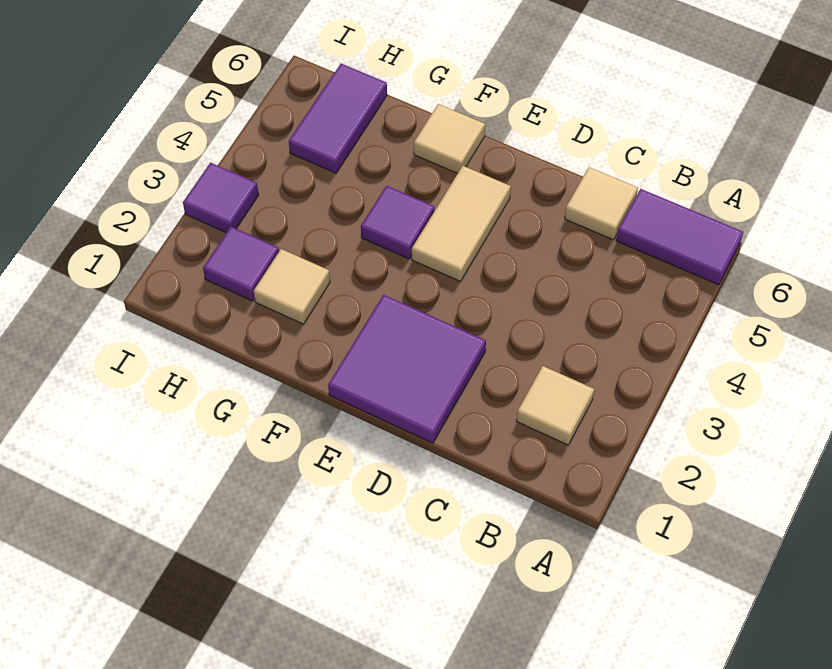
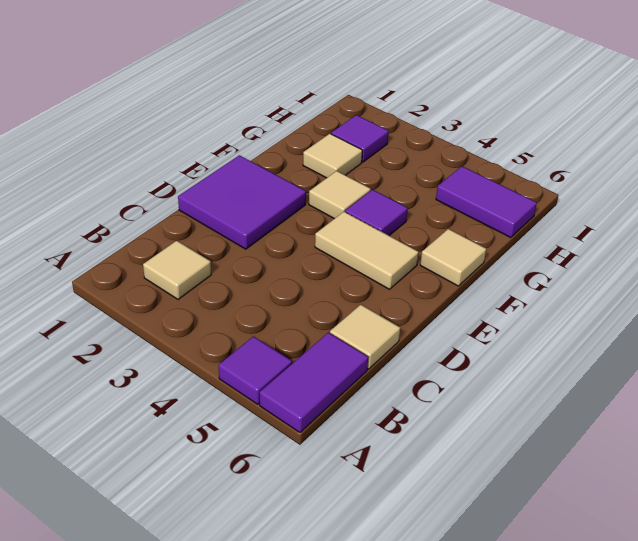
none -> tan 1x1 tile [309,171,371,219]
purple 1x1 tile [183,163,259,233] -> purple 1x1 tile moved to [219,336,292,404]

